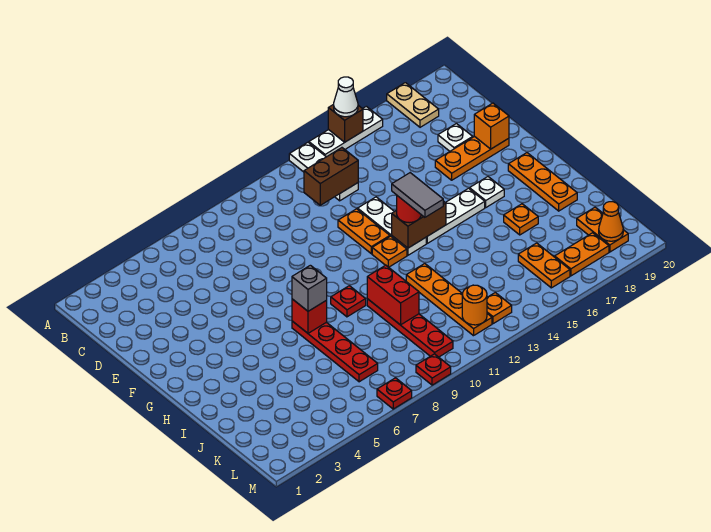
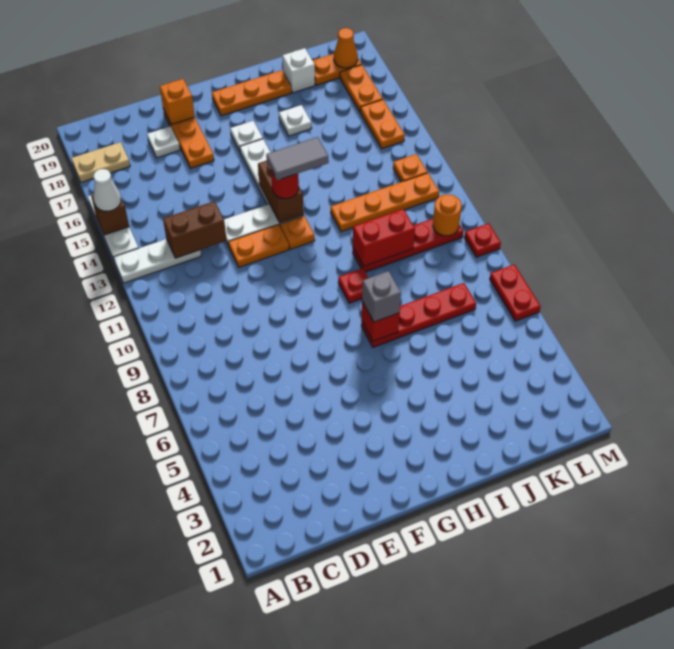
brown 1x2 brick [304,148,358,205] -> brown 1x2 brick turned to [163,201,227,258]
orange 1x1 plate [504,204,538,235] -> white 1x1 plate [279,105,312,136]
none -> white 1x1 brick [283,48,315,93]
orange 1x2 plate [518,243,570,288] -> orange 1x2 plate turned to [361,100,405,149]
orange 1x1 round brick [462,285,487,325] -> orange 1x1 round brick moved to [433,195,461,236]
red 1x1 plate [377,378,412,409] -> red 1x2 plate [490,264,541,321]

